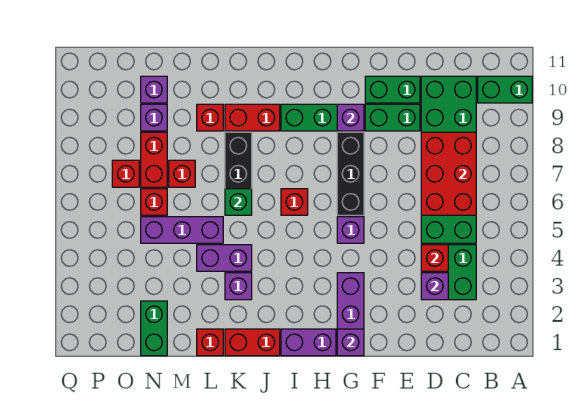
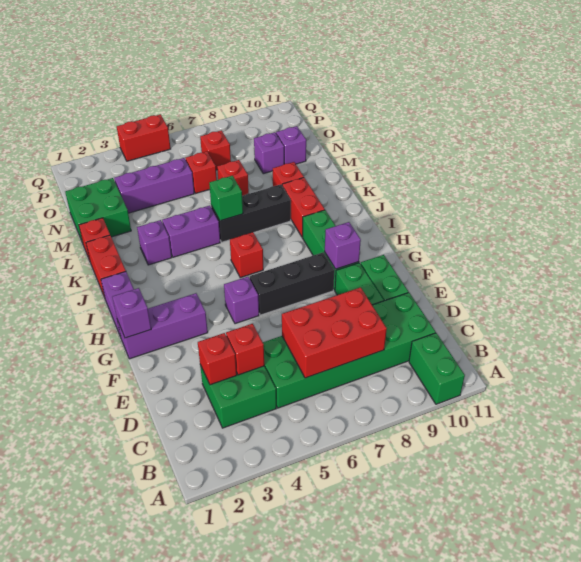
purple 1x1 brick [421,273,448,300] -> red 1x1 brick [198,333,237,385]
purple 1x2 brick [197,245,252,271] -> purple 1x2 brick turned to [162,206,220,257]
purple 1x3 brick [141,217,223,243] -> purple 1x3 brick turned to [114,158,194,213]
green 1x2 brick [141,301,167,356] -> green 2x2 brick [65,178,131,243]
red 1x2 brick [141,132,167,187] -> red 1x2 brick moved to [117,114,171,161]

